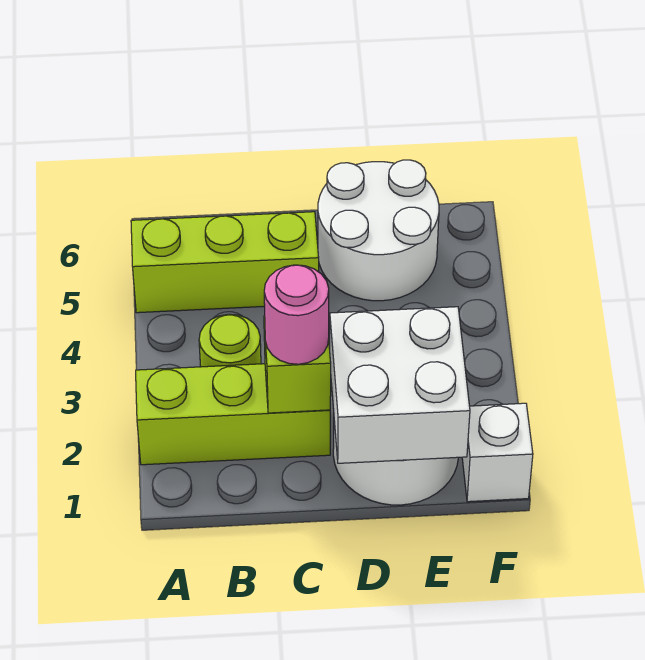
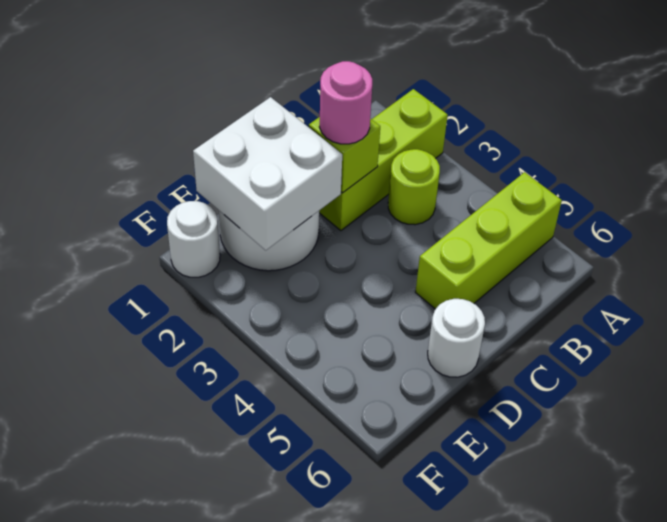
white 2x2 round brick [318,160,439,301] -> white 1x1 round brick [428,299,485,377]
white 1x1 brick [462,403,533,502] -> white 1x1 round brick [167,201,220,277]

